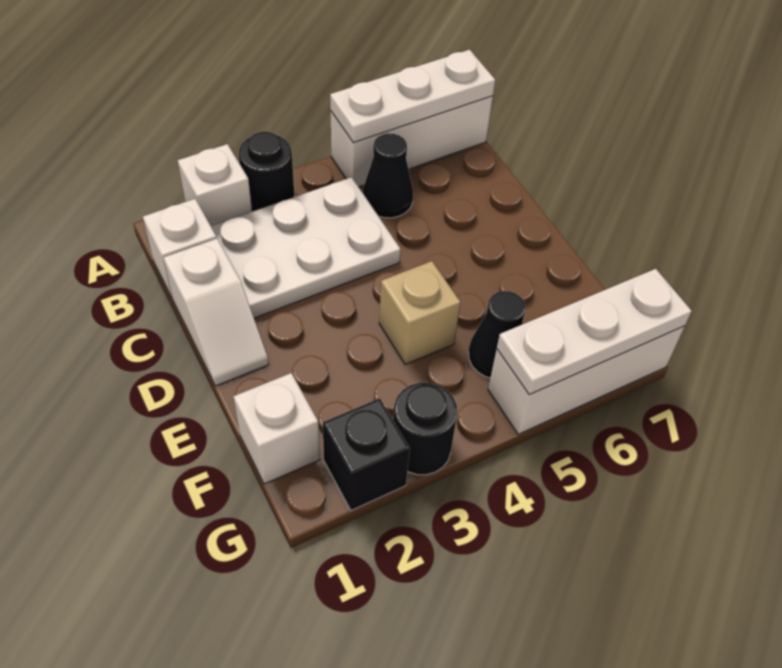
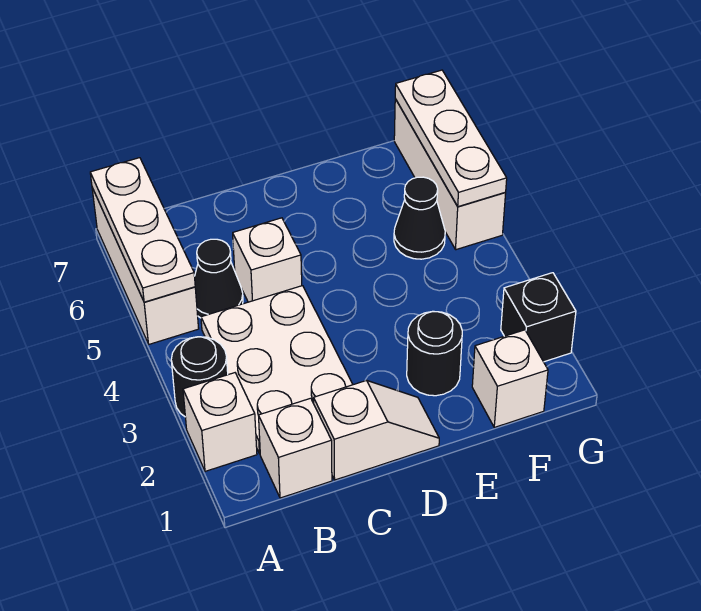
none -> white 1x1 brick [233,218,302,302]
tan 1x1 brick [379,261,461,364] -> none
black 1x1 round brick [393,383,457,475] -> black 1x1 round brick moved to [407,311,462,396]

